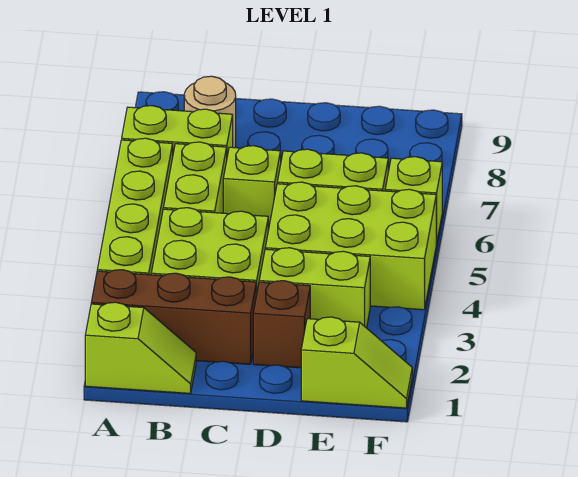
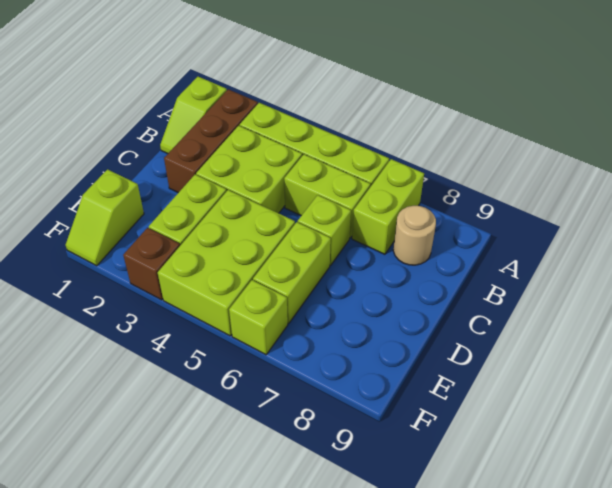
brown 1x1 brick [253,281,310,368] -> brown 1x1 brick moved to [123,228,180,300]

